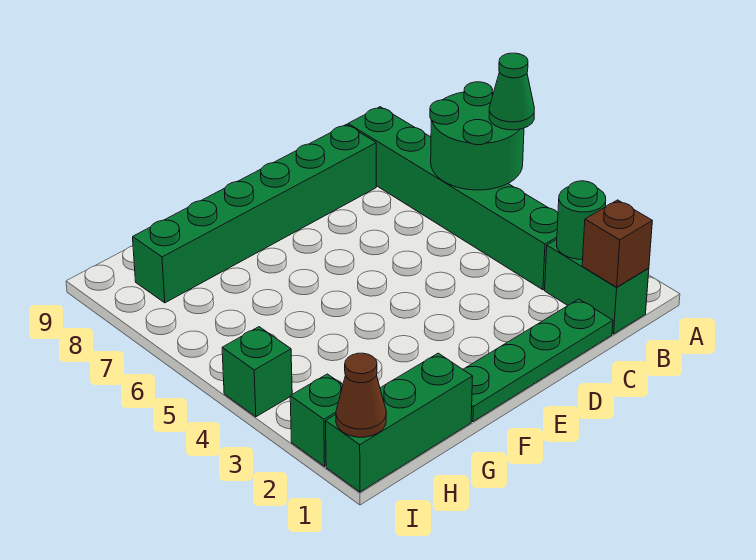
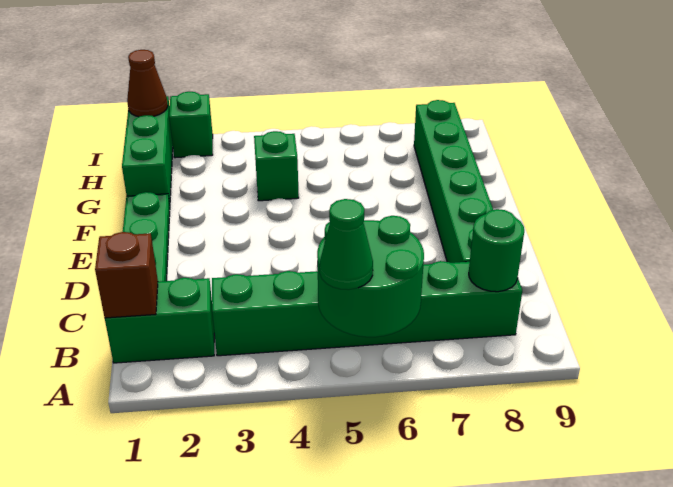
green 1x1 round brick [557,181,606,259] -> green 1x1 round brick moved to [469,209,524,292]
green 1x1 brick [222,327,292,417] -> green 1x1 brick moved to [254,131,299,201]

